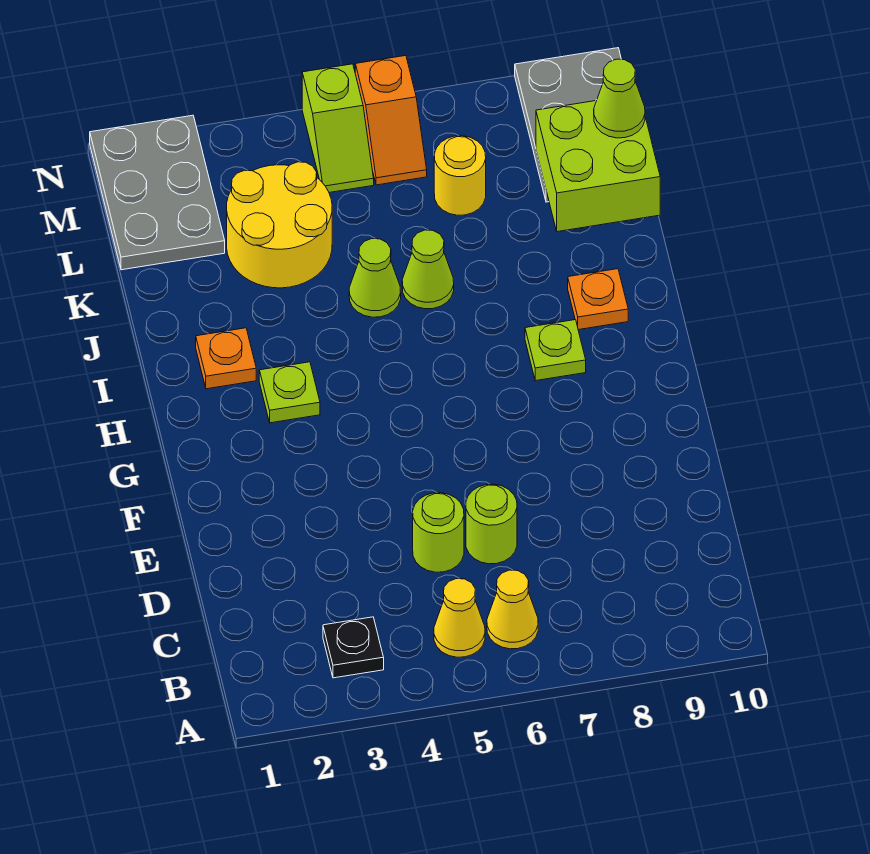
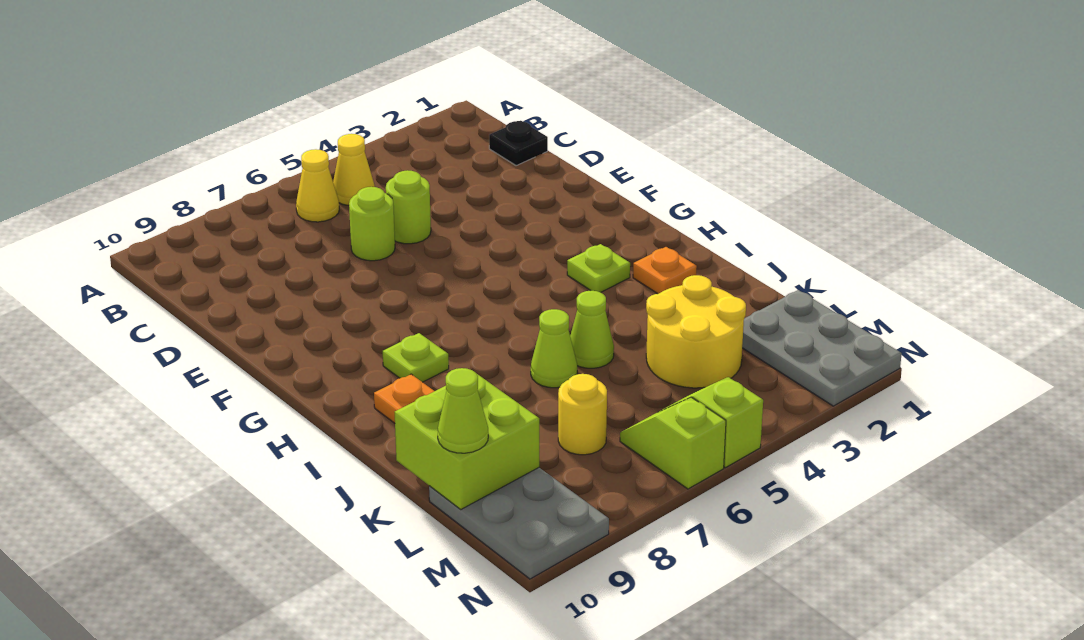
black 1x1 plate [323,617,384,678] -> black 1x1 plate moved to [489,121,548,165]
orange 1x2 slope [355,56,427,185] -> lime 1x2 slope [620,397,726,489]

